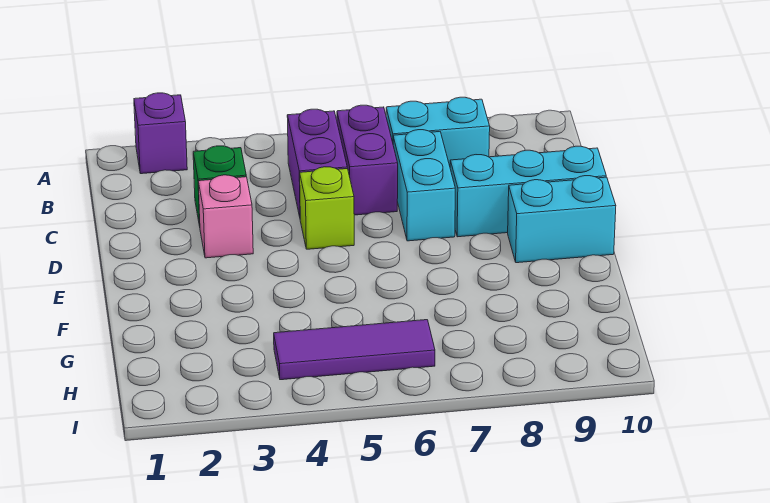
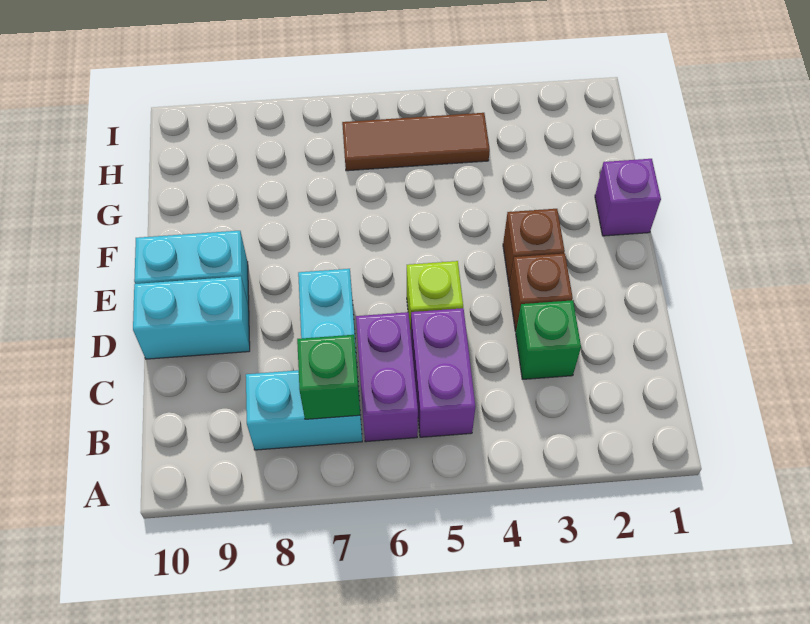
purple 1x1 brick [134,93,187,174] -> purple 1x1 brick moved to [595,159,661,236]
none -> green 1x1 brick [297,335,360,419]
pink 1x1 brick [198,175,253,258] -> brown 1x1 brick [509,253,573,332]
cyan 1x3 brick [450,146,606,237] -> cyan 1x2 brick [133,276,250,359]
none -> brown 1x1 brick [503,209,565,287]
purple 1x3 tile [274,320,435,380] -> brown 1x3 tile [342,113,490,171]

